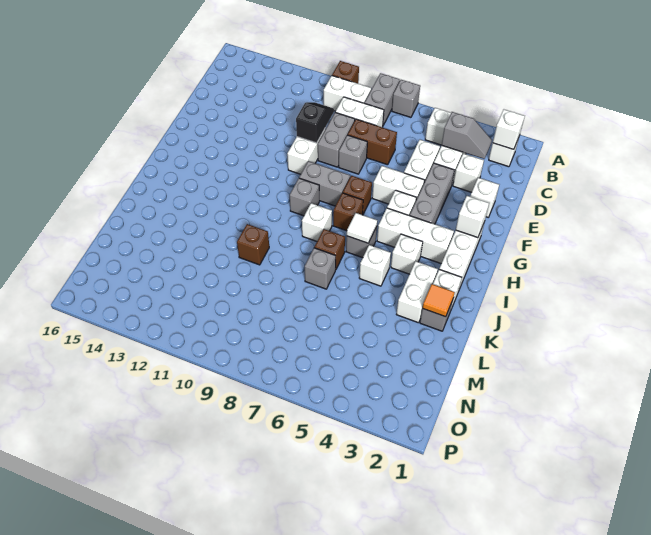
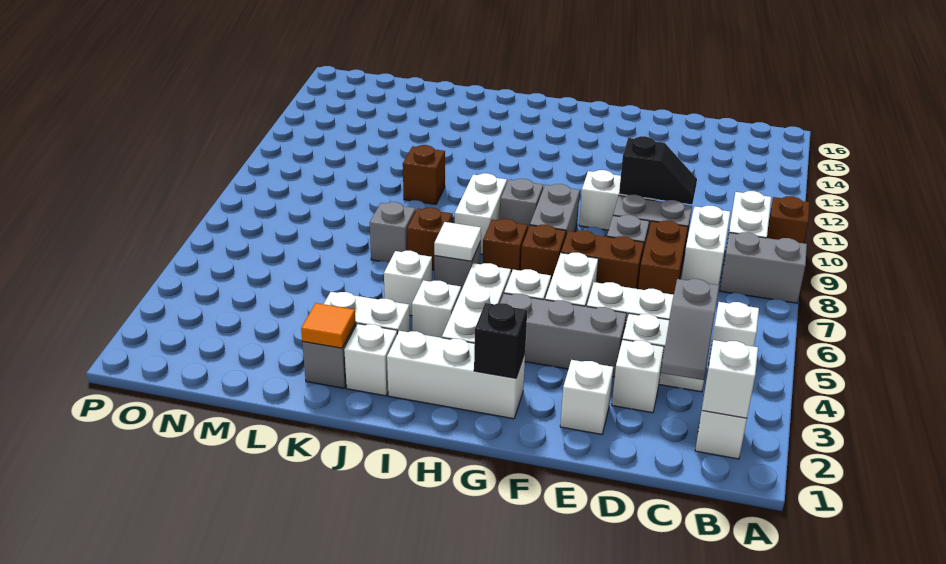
grey 1x1 brick [392,80,420,117] -> none
none -> brown 1x2 brick [561,230,644,289]
white 1x1 brick [456,196,489,238] -> black 1x1 brick [474,303,527,378]
white 1x1 brick [302,203,332,241] -> white 1x2 brick [455,173,507,254]

